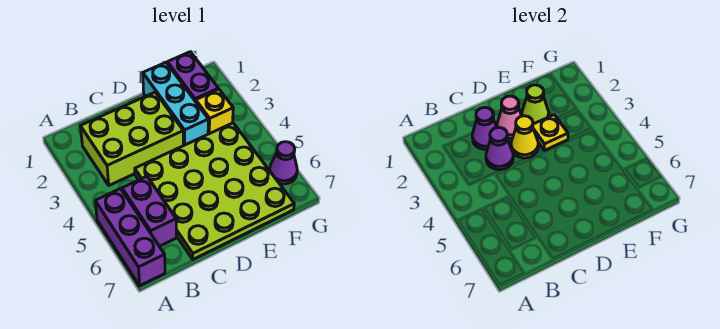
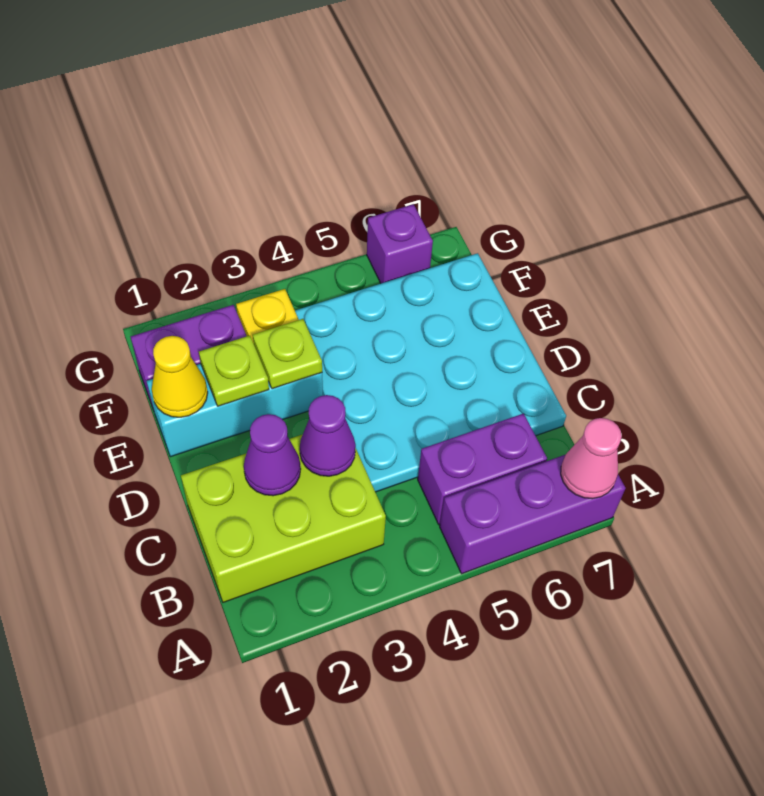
lime 2x3 brick [80,92,183,185] -> lime 2x3 brick turned to [181,435,386,602]
lime 4x4 plate [135,123,294,259] -> cyan 4x4 plate [295,253,566,492]
pink 1x1 cone [497,96,522,138] -> pink 1x1 cone moved to [561,418,622,499]
yellow 1x1 cone [511,116,538,158] -> yellow 1x1 cone moved to [152,336,208,417]
lime 1x1 cone [522,85,549,124] -> lime 1x1 plate [199,336,269,406]
yellow 1x1 plate [533,115,568,150] -> lime 1x1 plate [253,319,322,389]
purple 1x1 cone [269,142,297,184] -> purple 1x1 brick [367,204,433,283]

